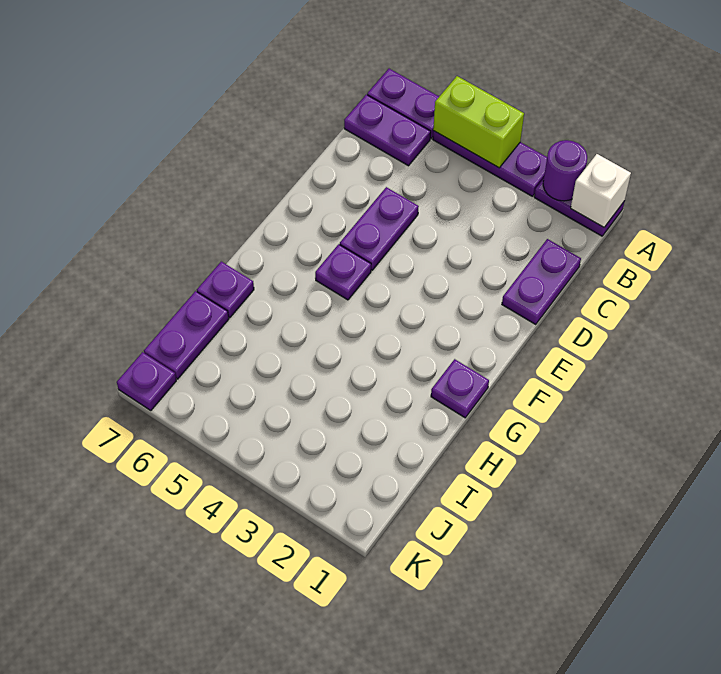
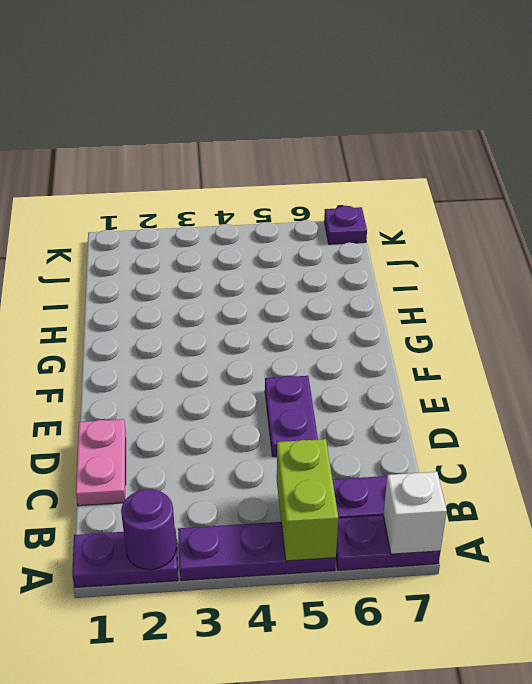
white 1x1 brick [571,154,631,227] -> white 1x1 brick moved to [383,472,447,554]
lime 1x2 brick [433,76,524,168] -> lime 1x2 brick turned to [277,439,338,561]
purple 1x2 plate [502,239,581,324] -> pink 1x2 plate [76,419,126,506]
purple 1x1 plate [315,244,371,300] -> none
purple 1x1 plate [431,359,489,418] -> none
purple 1x1 plate [197,262,254,318] -> none
purple 1x2 plate [144,291,229,379] -> none

